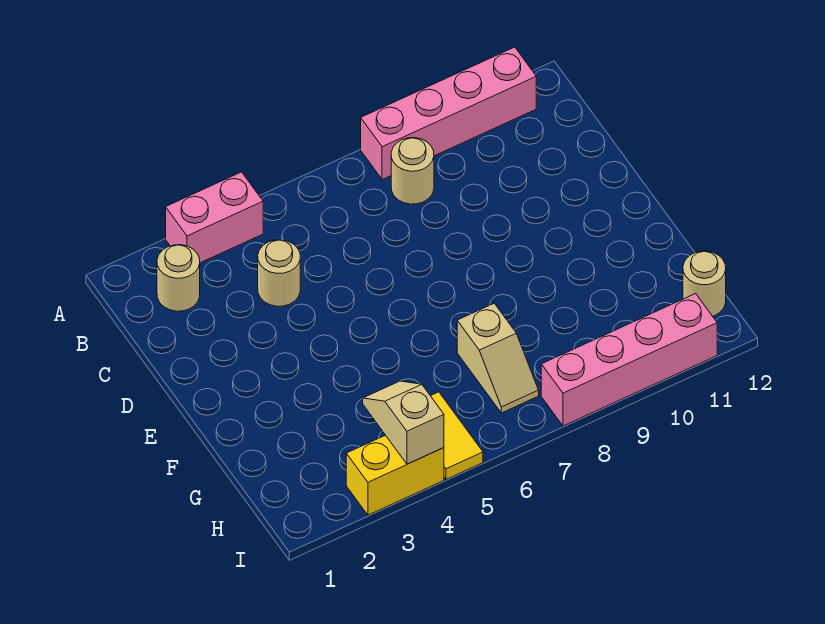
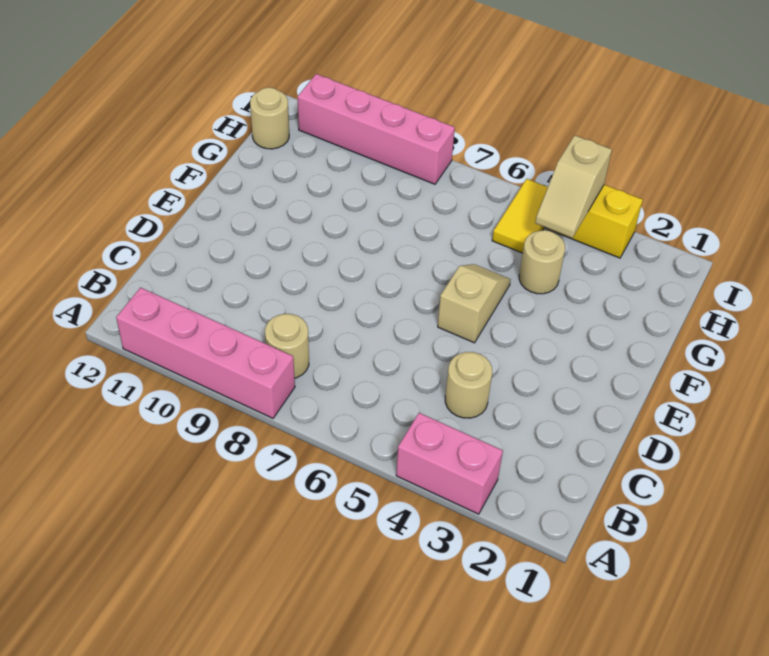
tan 1x1 round brick [157,245,200,311] -> tan 1x1 round brick moved to [519,230,565,294]
tan 1x2 slope [457,303,539,413] -> tan 1x2 slope moved to [438,264,511,343]

